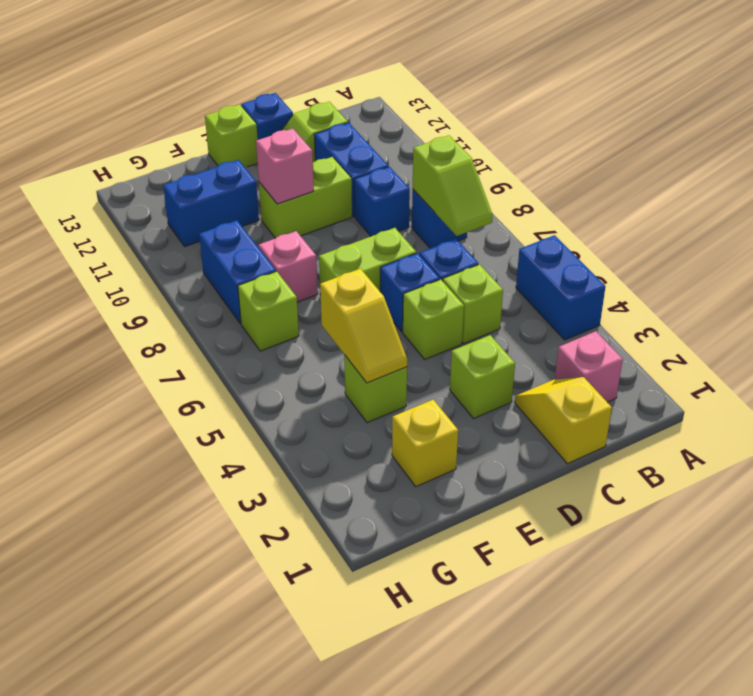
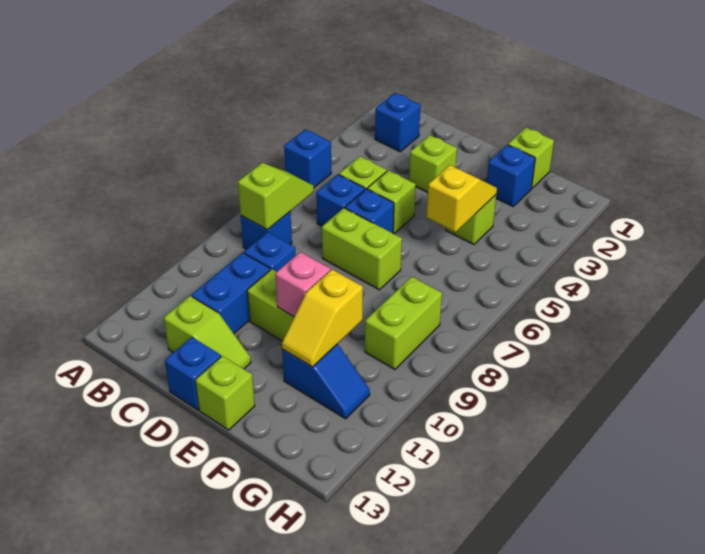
blue 1x2 brick [516,235,605,340] -> blue 1x1 brick [284,129,331,187]
pink 1x1 brick [555,331,623,402] -> blue 1x1 brick [375,93,421,152]
yellow 1x2 slope [515,377,612,464] -> yellow 1x2 slope moved to [282,270,363,367]
yellow 1x1 brick [392,400,458,487] -> blue 1x1 brick [487,145,535,206]
pink 1x1 brick [259,231,318,302] -> none
blue 1x2 brick [163,160,259,246] -> blue 1x2 slope [282,344,370,419]
lime 1x1 brick [238,271,299,351] -> lime 1x1 brick moved to [508,128,554,188]
blue 1x2 brick [199,220,276,324] -> lime 1x2 brick [365,277,442,369]

